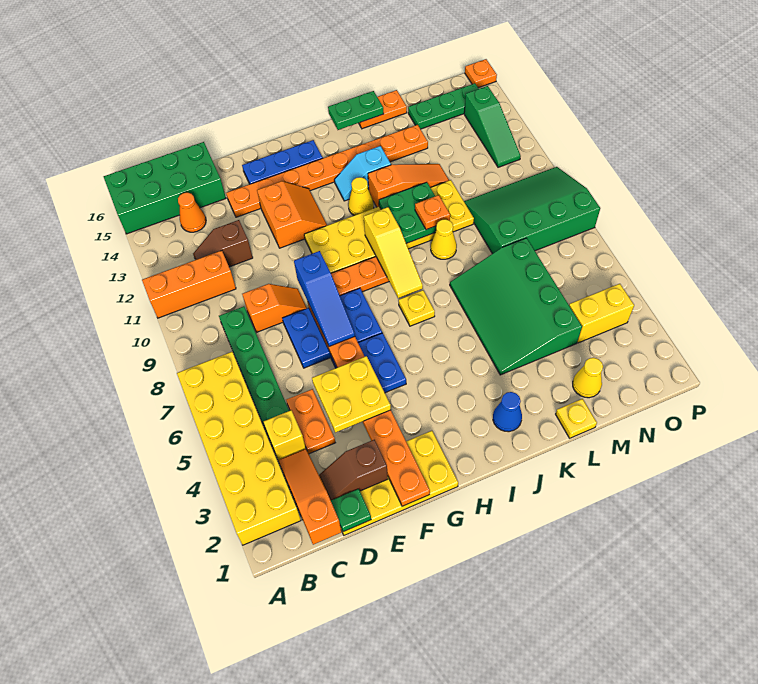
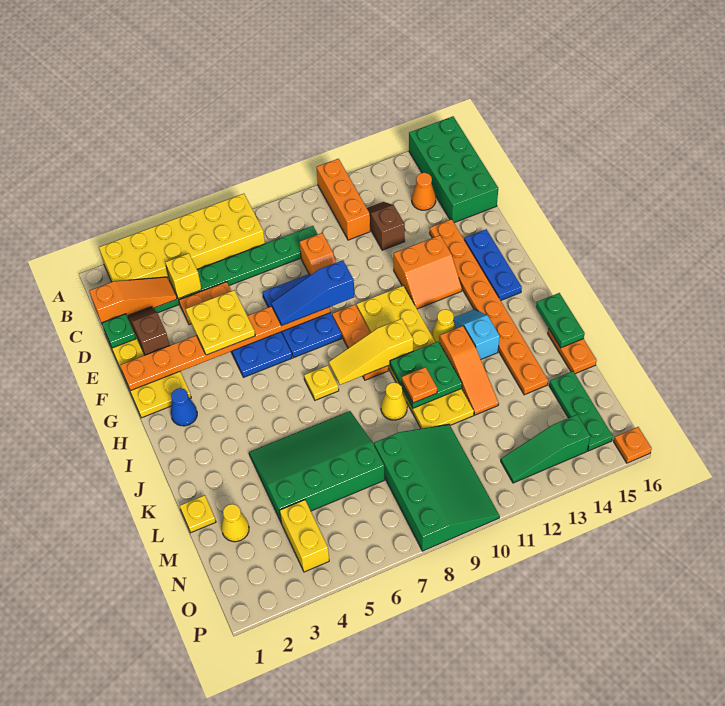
blue 1x1 cone [493,392,522,432] -> blue 1x1 cone moved to [171,388,197,426]

